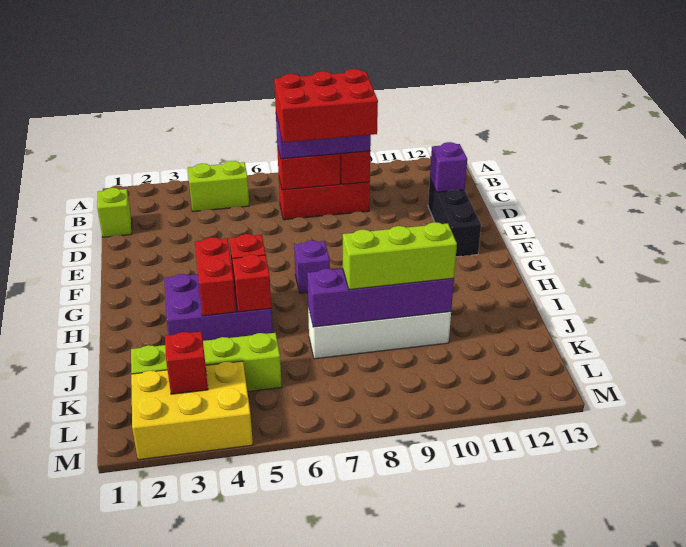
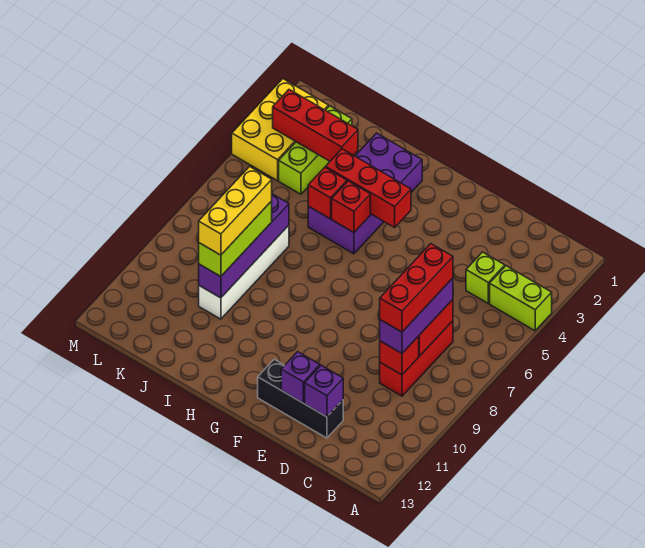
lime 1x2 brick [188,161,249,212] -> lime 1x2 brick turned to [490,266,552,331]
lime 1x1 brick [97,188,132,237] -> lime 1x1 brick moved to [466,252,505,303]
red 2x3 brick [274,69,378,142] -> red 1x3 brick [380,244,453,332]
purple 1x1 brick [294,240,330,293] -> purple 1x1 brick moved to [281,352,320,403]
purple 2x3 brick [164,274,273,341] -> purple 2x4 brick [308,133,422,254]
red 1x2 brick [195,237,236,316] -> red 1x3 brick [326,149,411,227]
none -> yellow 1x3 brick [199,167,272,255]
lime 1x4 brick [131,333,282,392] -> lime 1x3 brick [279,106,352,194]
red 1x1 brick [165,332,208,394] -> red 1x3 brick [273,90,358,161]

